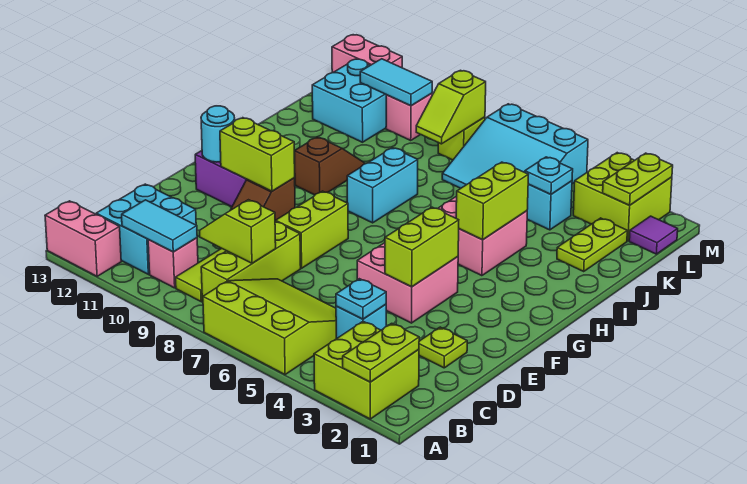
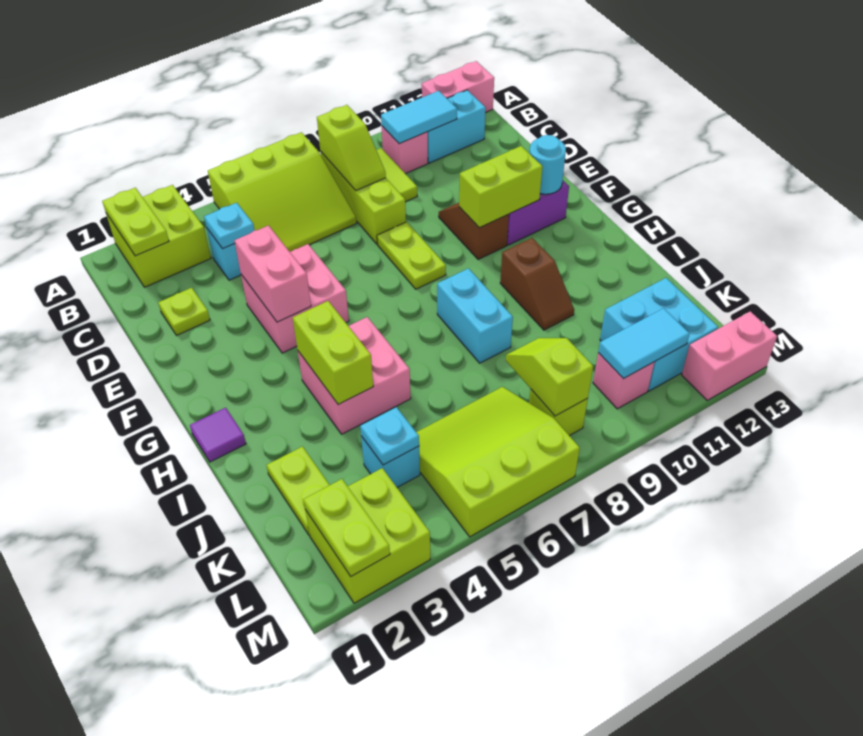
cyan 2x2 brick [96,184,196,274] -> cyan 1x2 brick [428,90,486,163]
lime 1x2 slope [200,200,276,263] -> lime 1x2 slope turned to [317,105,386,191]
lime 1x2 brick [385,207,459,287] -> pink 1x2 brick [234,226,311,322]
lime 1x2 brick [276,191,348,268] -> lime 1x2 plate [377,222,446,289]
cyan 3x3 slope [442,104,588,188] -> lime 3x3 slope [416,387,580,537]
purple 1x1 tile [629,216,678,254] -> purple 1x1 tile moved to [190,408,246,462]

